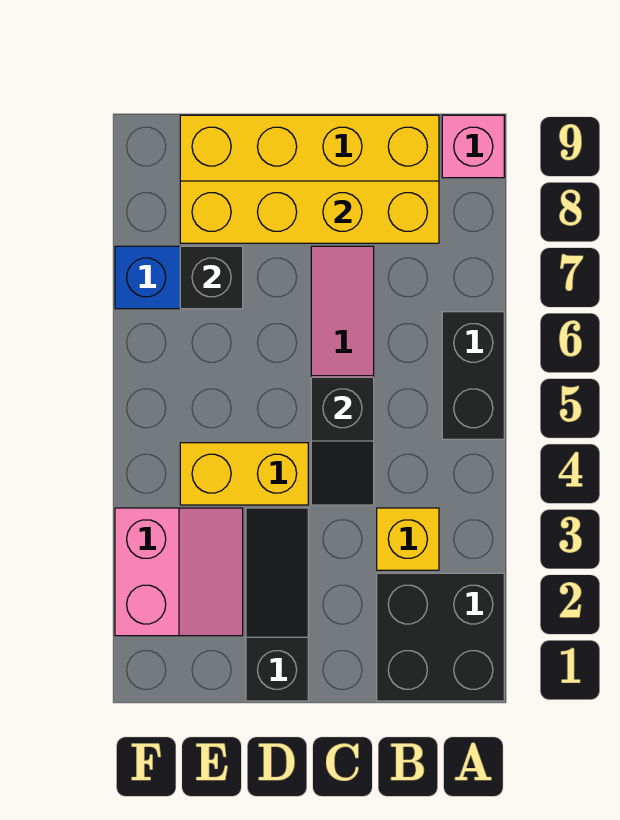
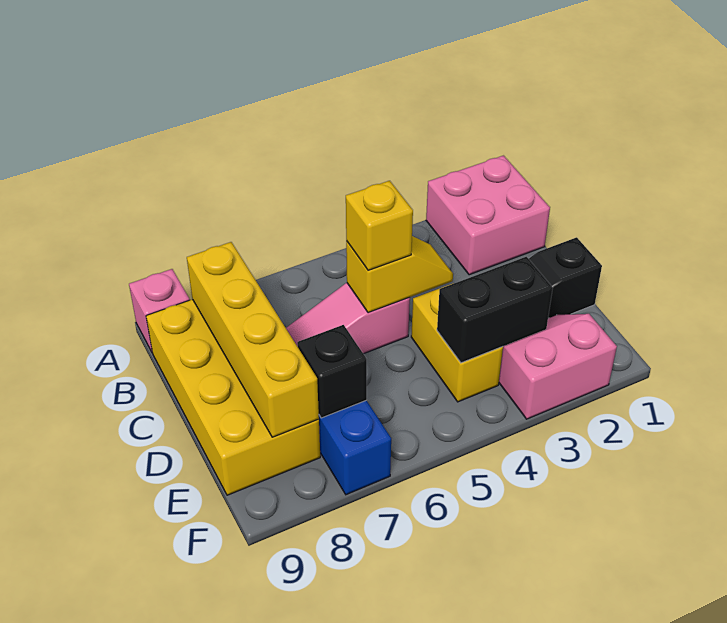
black 2x2 brick [377,573,504,701] -> pink 2x2 brick [426,156,550,275]
black 1x2 brick [442,312,504,439] -> black 1x2 brick moved to [437,257,553,363]
yellow 1x1 brick [377,508,439,570] -> yellow 1x1 brick moved to [346,181,413,270]
black 1x2 slope [311,377,374,505] -> yellow 1x2 slope [346,236,453,313]

